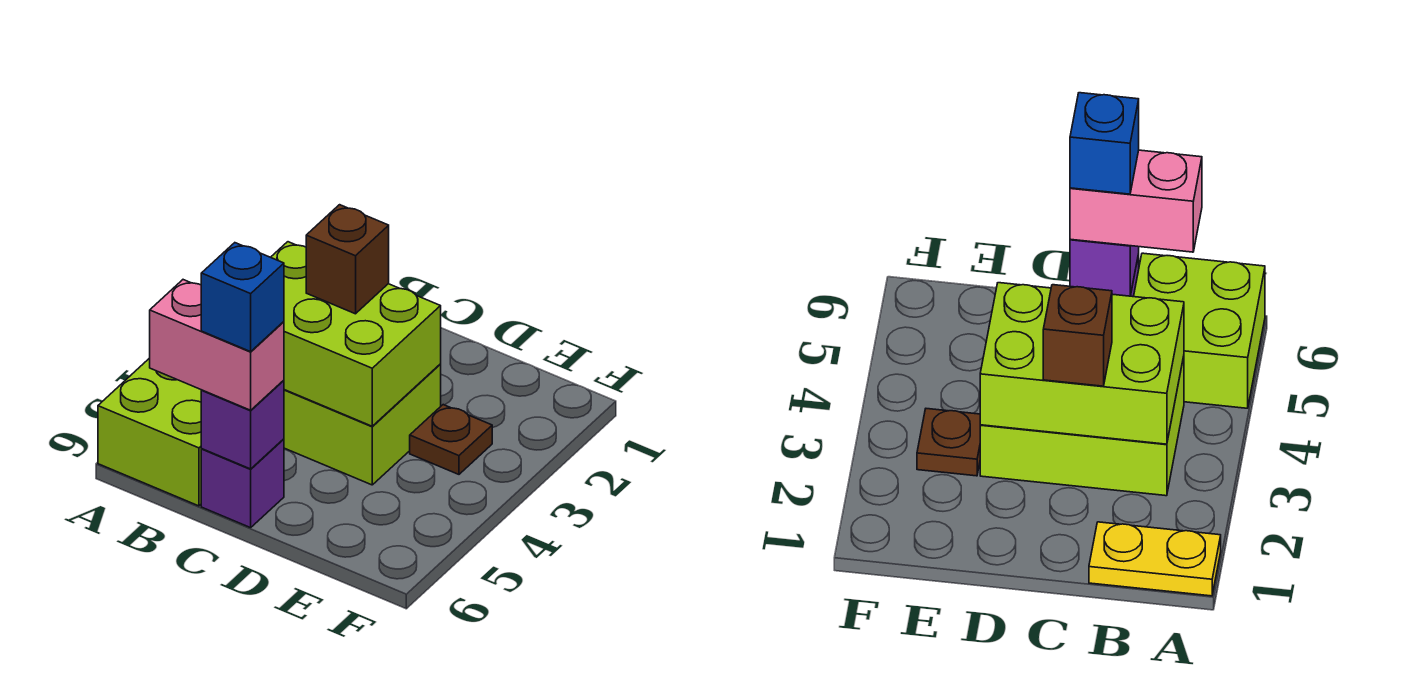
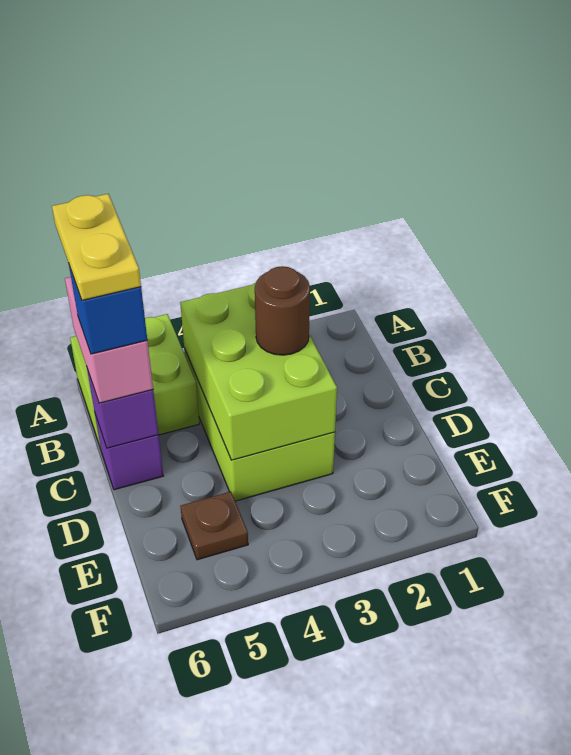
yellow 1x2 plate [1089,522,1221,596] -> yellow 1x2 plate moved to [52,194,141,300]
brown 1x1 brick [306,205,389,314] -> brown 1x1 round brick [255,266,310,355]
brown 1x1 plate [410,405,492,474] -> brown 1x1 plate moved to [181,492,248,560]

